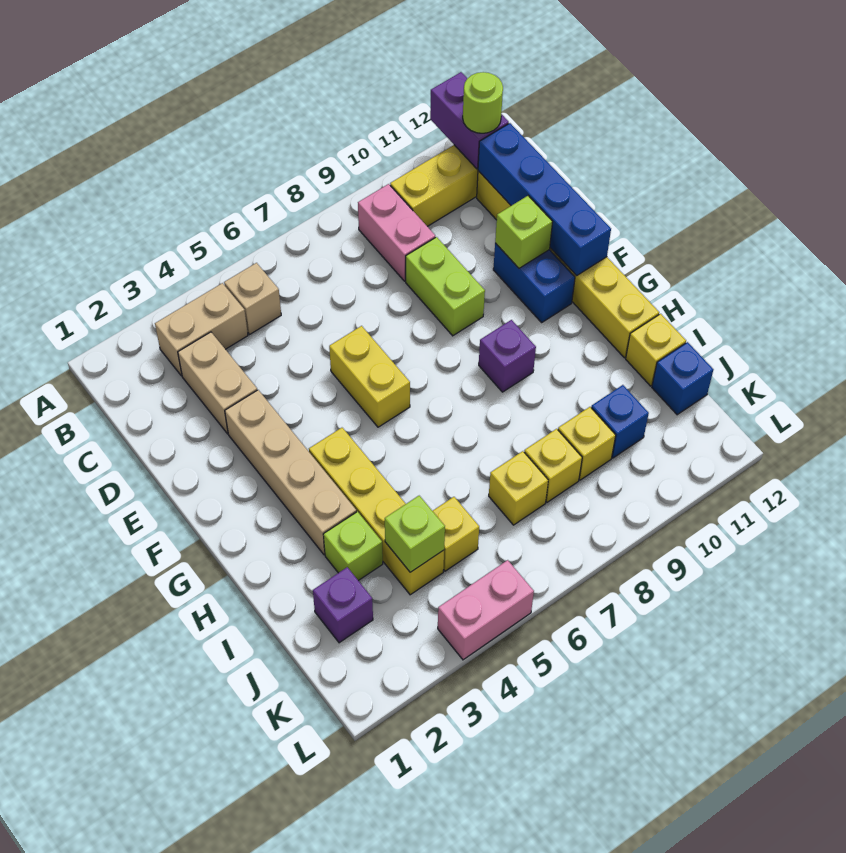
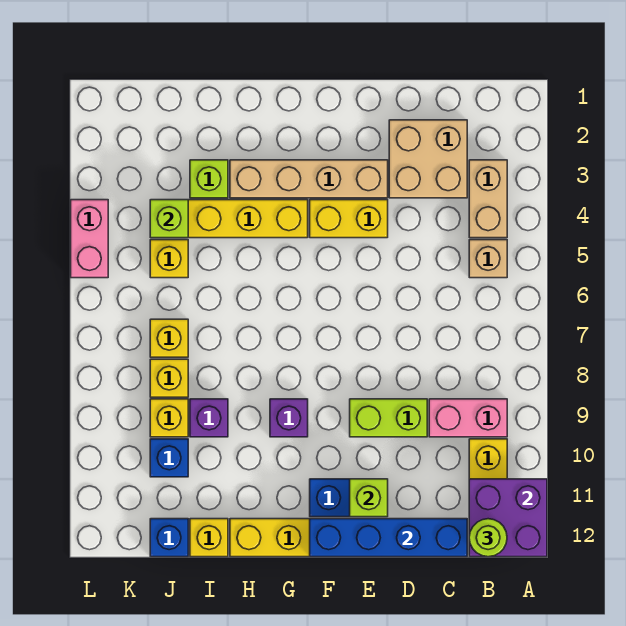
purple 1x2 brick [430,72,509,169] -> purple 2x2 brick [469,479,547,557]
tan 1x2 brick [178,332,257,434] -> tan 2x2 brick [389,120,467,198]
yellow 1x2 brick [329,326,410,427] -> yellow 1x2 brick moved to [310,200,388,238]
purple 1x1 brick [313,567,373,643] -> purple 1x1 brick moved to [190,399,228,437]

